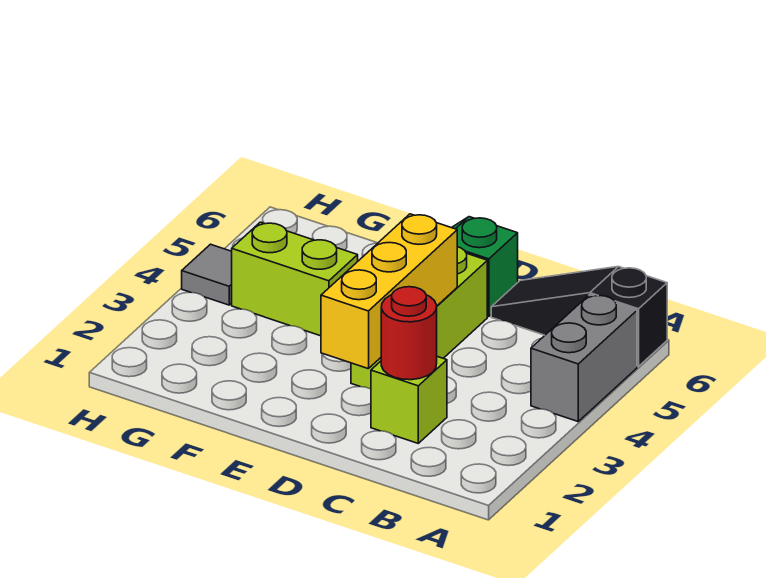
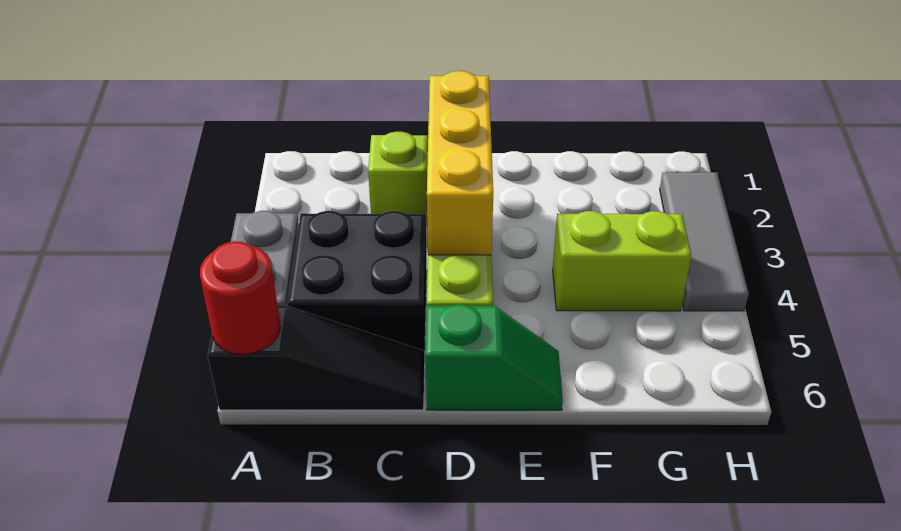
none -> black 2x2 brick [288,211,427,353]
red 1x1 round brick [381,287,437,380] -> red 1x1 round brick moved to [200,241,280,354]
grey 1x1 tile [182,244,232,305] -> grey 1x3 tile [660,172,749,311]

